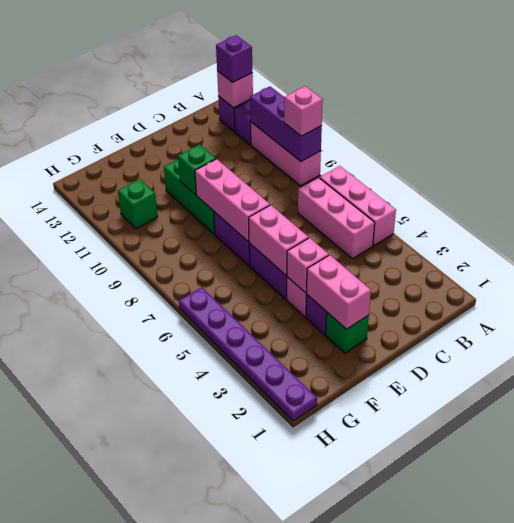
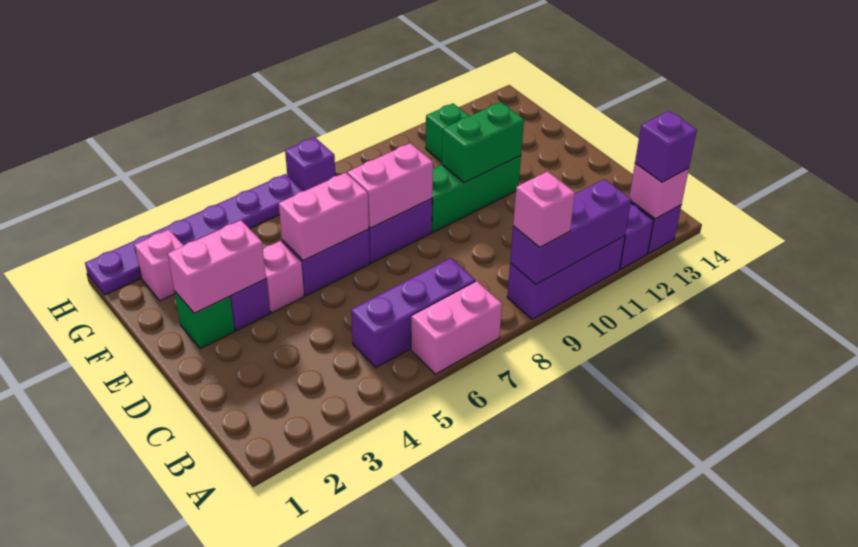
pink 1x3 brick [320,166,396,245] -> pink 1x2 brick [411,281,502,374]
pink 1x3 brick [251,122,321,186] -> purple 1x3 brick [507,236,625,319]
pink 1x3 brick [298,178,375,259] -> purple 1x3 brick [351,258,475,368]
pink 1x1 brick [287,238,329,293] -> pink 1x1 brick moved to [135,230,184,301]
pink 1x3 brick [195,159,270,242] -> pink 1x2 brick [347,143,433,228]
green 1x1 brick [178,145,216,195] -> green 1x2 brick [442,102,524,183]
none -> purple 1x1 brick [285,137,336,191]

